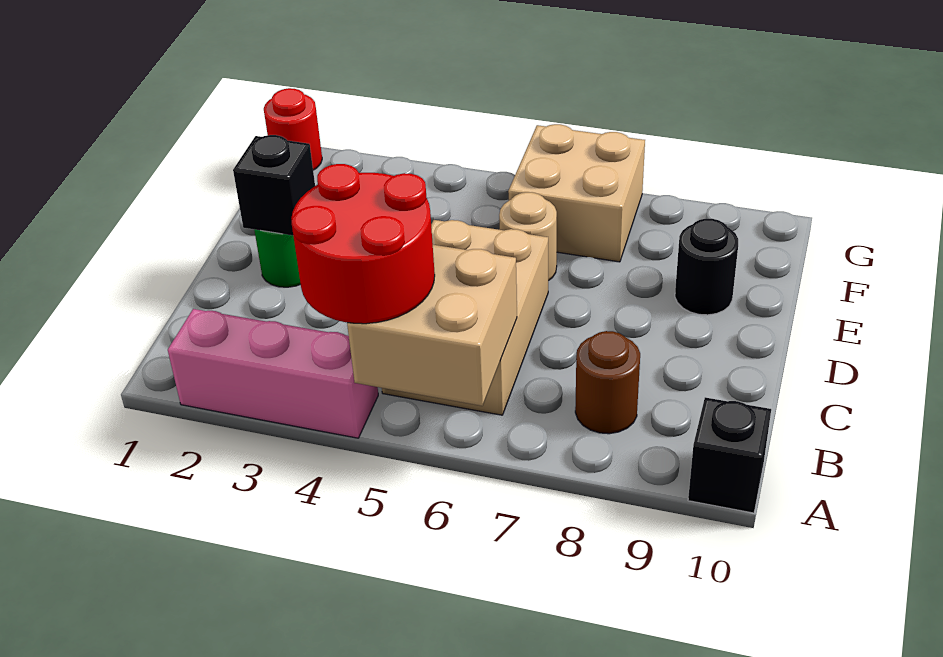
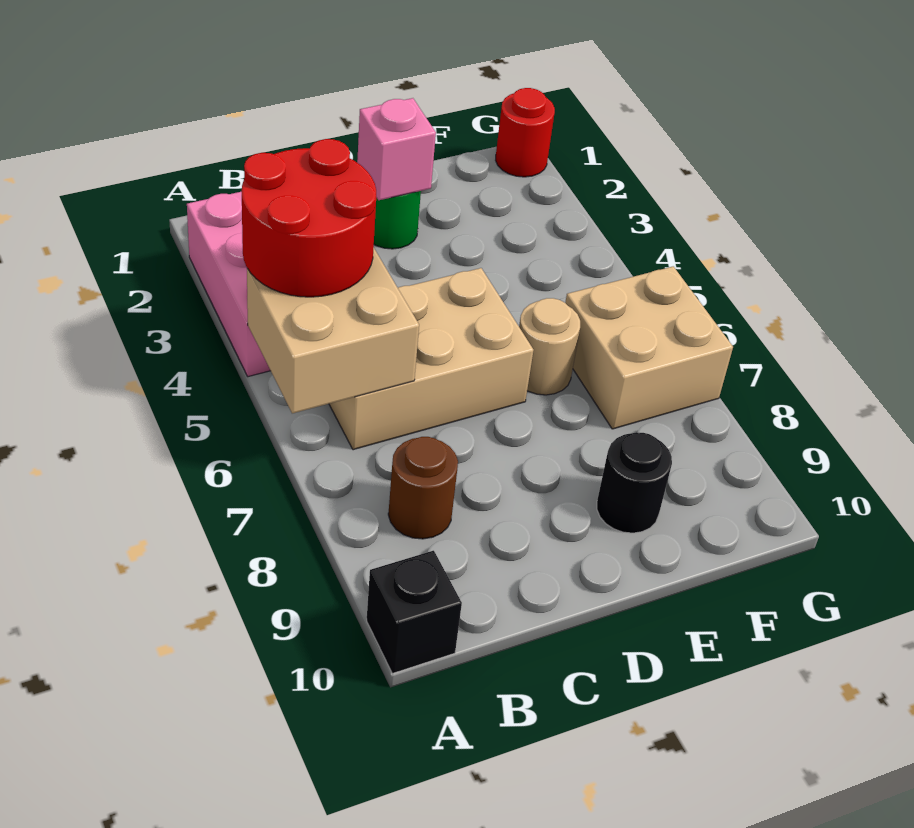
black 1x1 brick [233,135,315,236] -> pink 1x1 brick [357,98,436,200]

